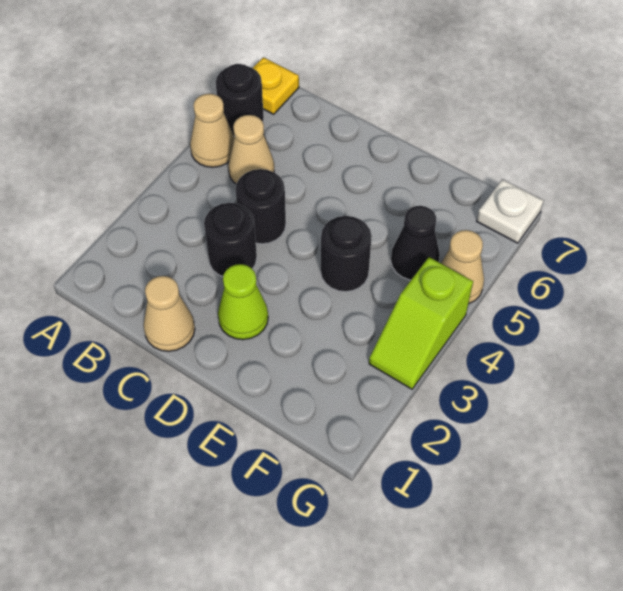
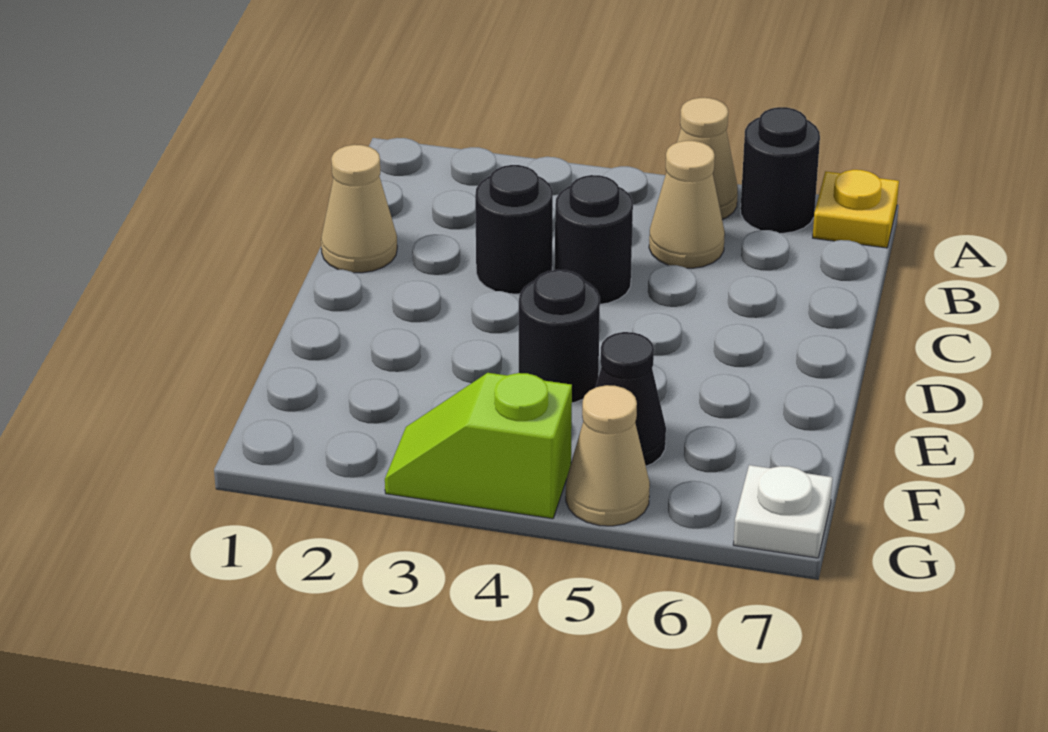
lime 1x1 cone [218,264,268,340] -> none

